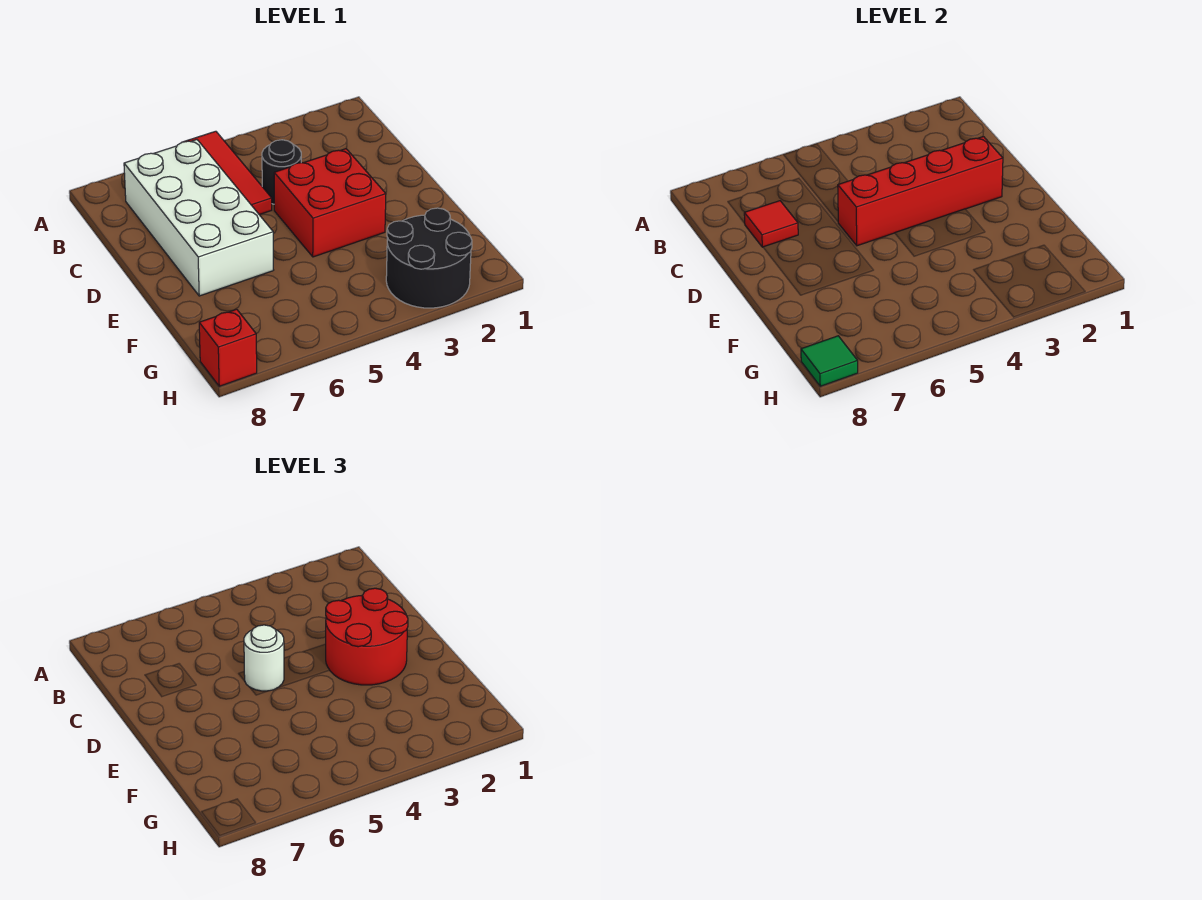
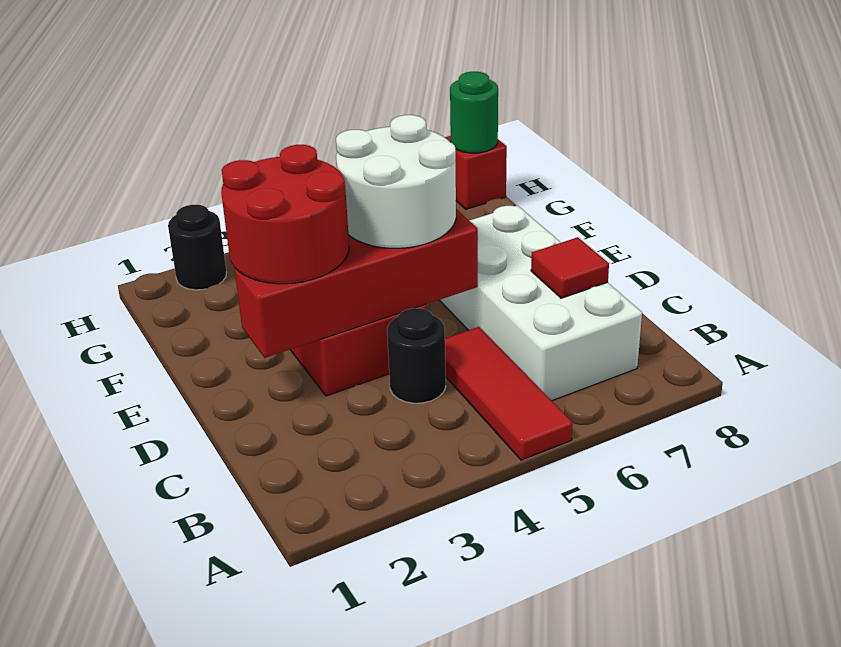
white 1x1 round brick [244,625,284,691] -> white 2x2 round brick [336,115,456,248]
black 2x2 round brick [386,208,472,308] -> black 1x1 round brick [168,205,227,290]
green 1x1 tile [801,336,858,386] -> green 1x1 round brick [450,72,498,153]

